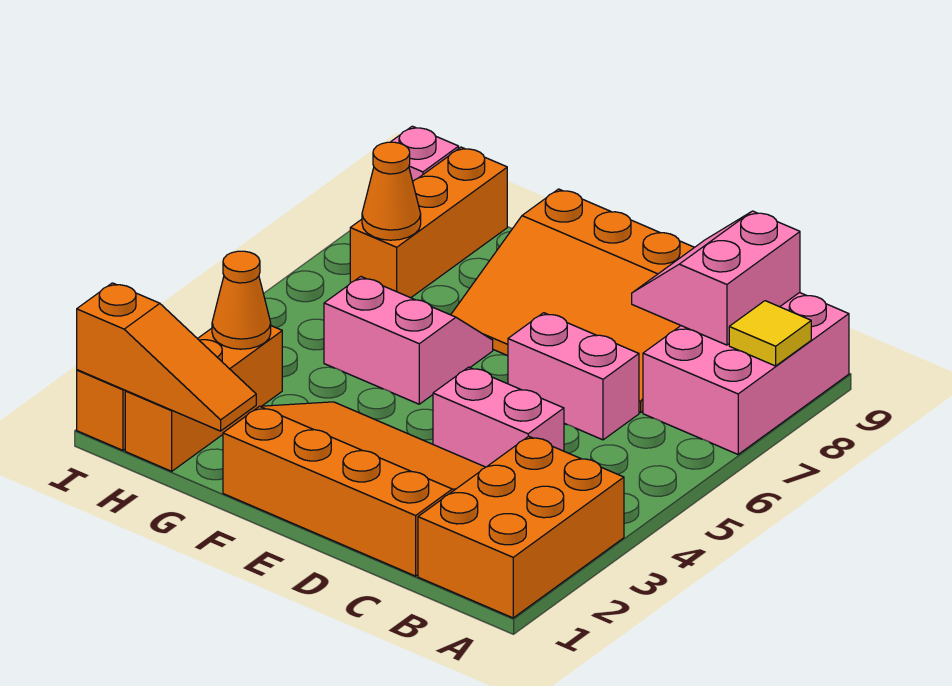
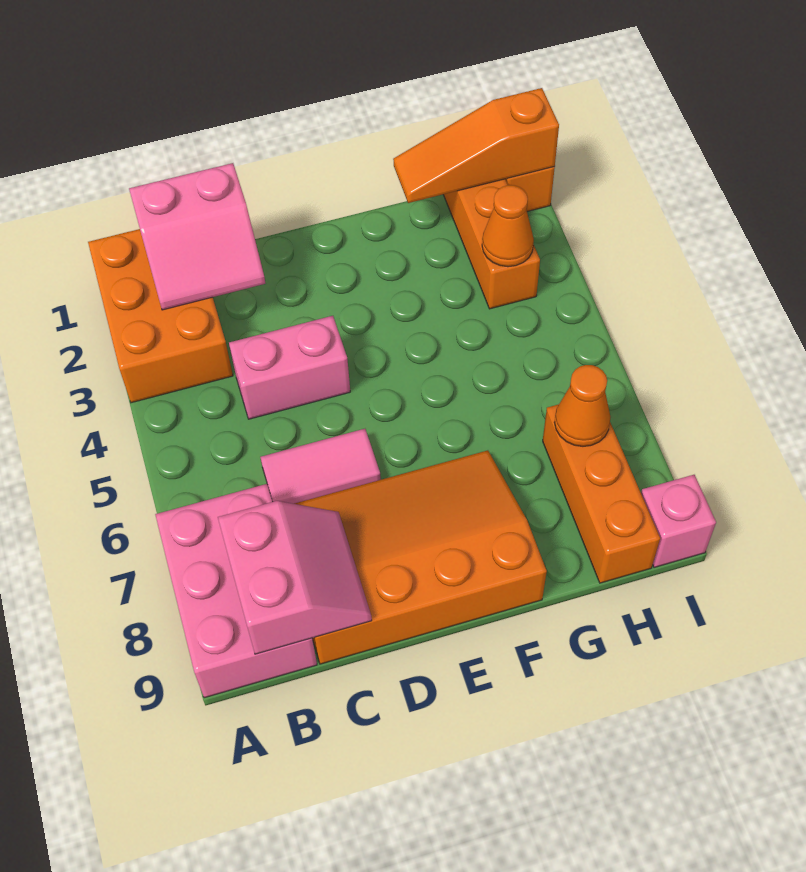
yellow 1x1 tile [729,301,811,366] -> none
orange 3x4 slope [223,402,485,576] -> none
pink 1x2 brick [508,313,639,440] -> pink 1x2 tile [260,429,381,504]
pink 2x2 slope [324,277,493,404] -> pink 2x2 slope moved to [129,163,265,310]

